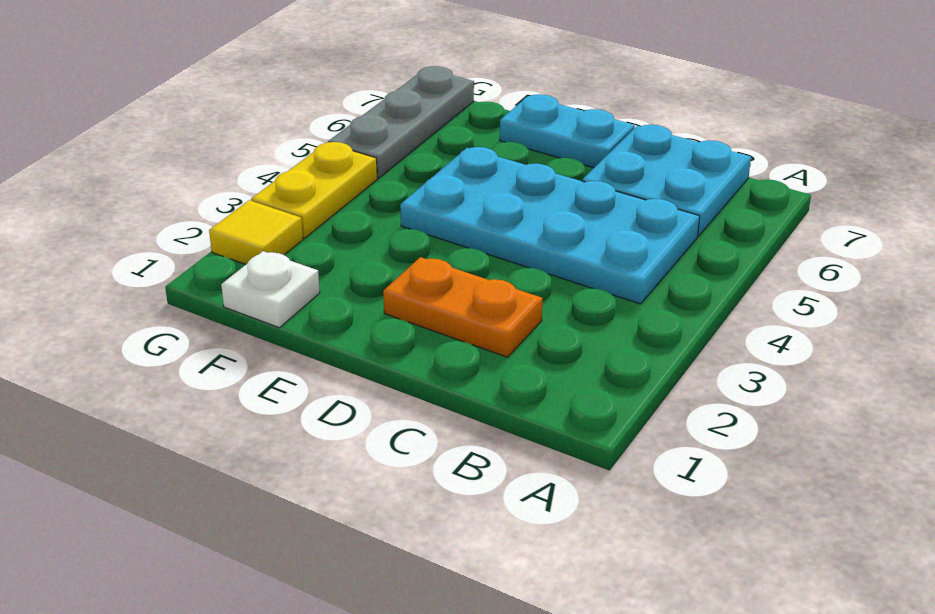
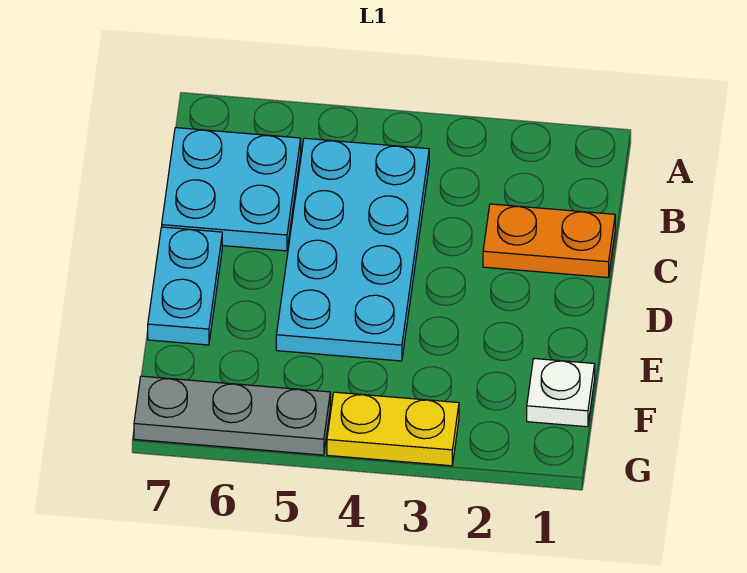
orange 1x2 plate [383,257,543,357] -> orange 1x2 plate turned to [483,204,615,278]
yellow 1x1 tile [209,200,303,264] -> none

